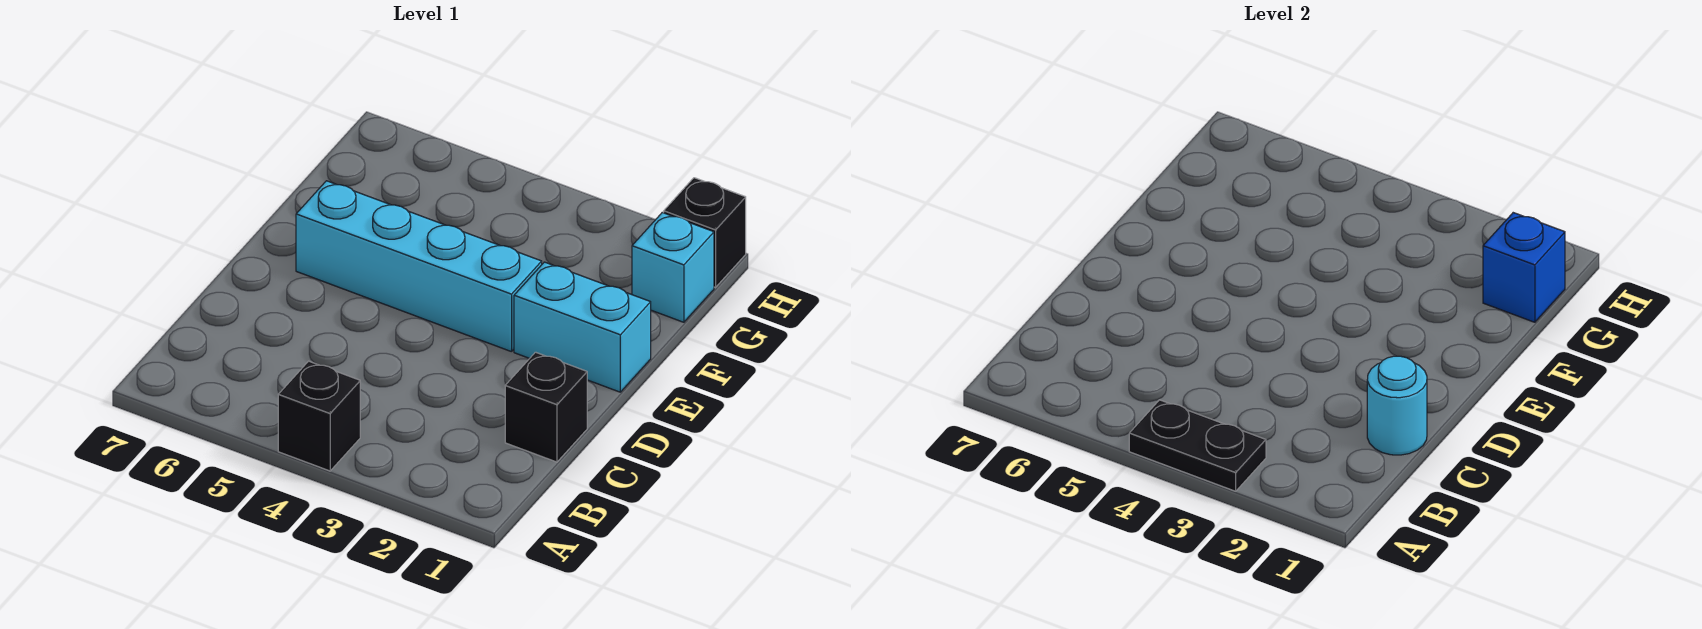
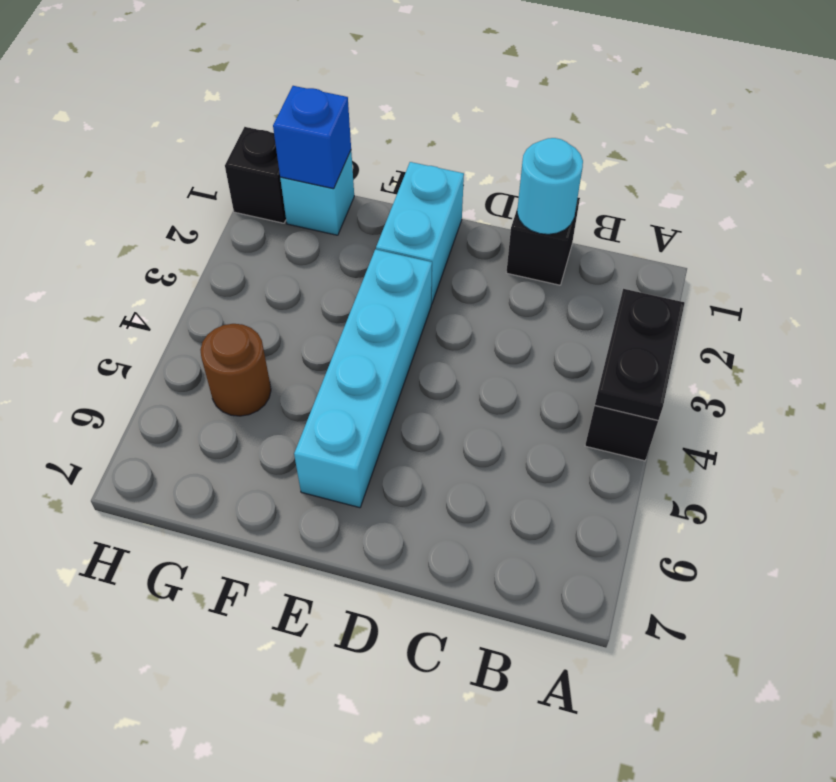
none -> brown 1x1 round brick [200,324,271,416]

